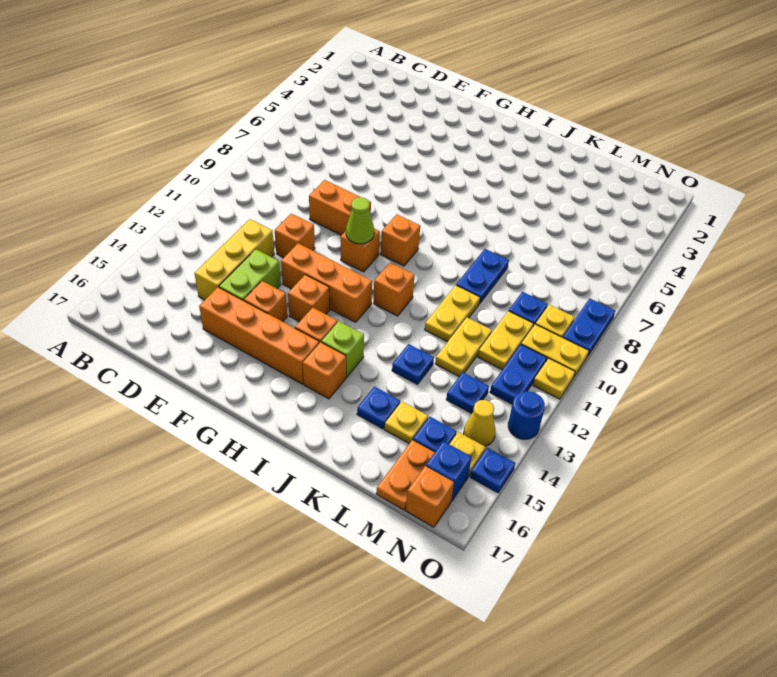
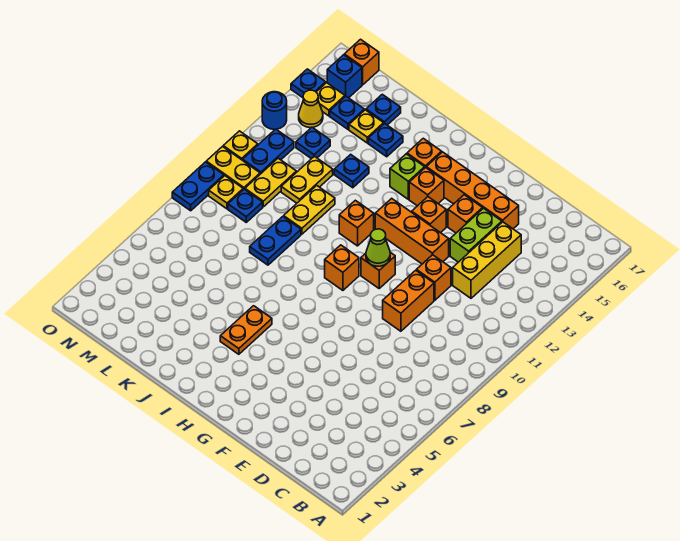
orange 1x2 brick [309,180,371,235] -> orange 1x2 brick turned to [383,270,434,331]
none -> blue 1x1 plate [366,94,401,125]
orange 1x2 plate [376,440,435,510] -> orange 1x2 plate moved to [220,306,272,354]

